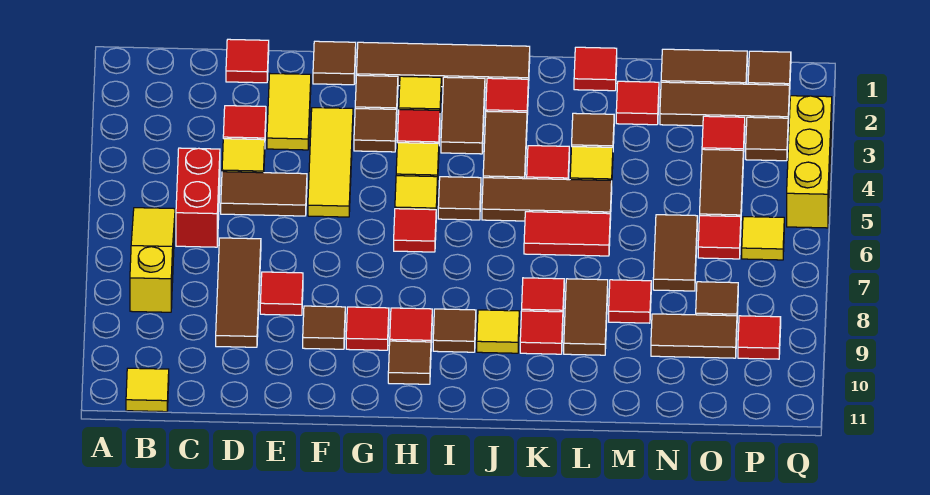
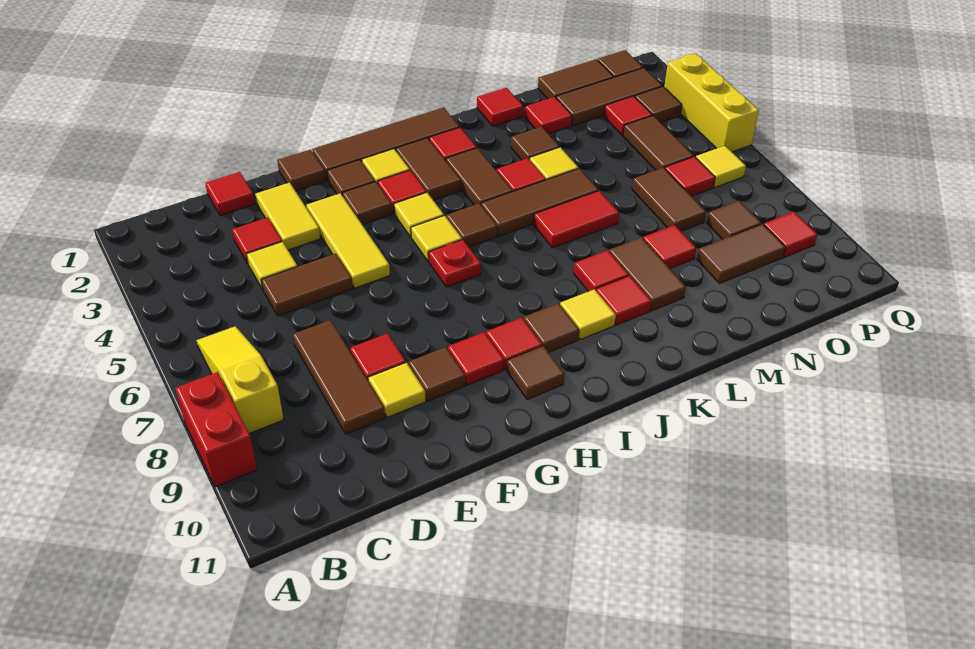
yellow 1x1 tile [126,368,169,412] -> yellow 1x1 tile moved to [368,362,426,417]
red 1x2 brick [176,148,220,247] -> red 1x2 brick moved to [175,372,257,487]
red 1x1 tile [394,209,436,252] -> red 1x1 plate [429,240,481,287]

